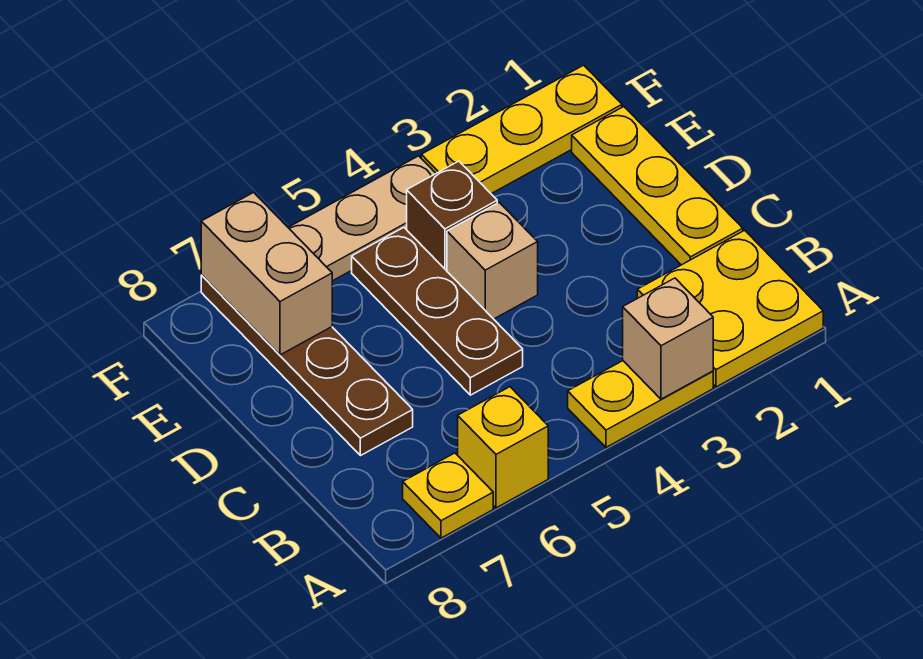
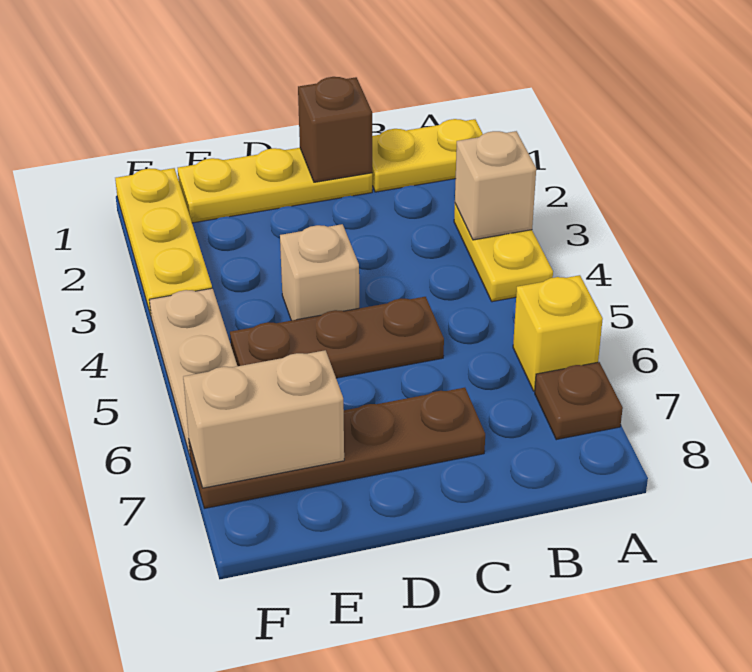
yellow 2x2 plate [637,230,823,387] -> yellow 1x2 plate [372,119,483,192]
yellow 1x1 plate [403,453,493,538] -> brown 1x1 plate [535,362,623,440]
brown 1x1 brick [407,161,497,271] -> brown 1x1 brick moved to [298,77,372,182]

